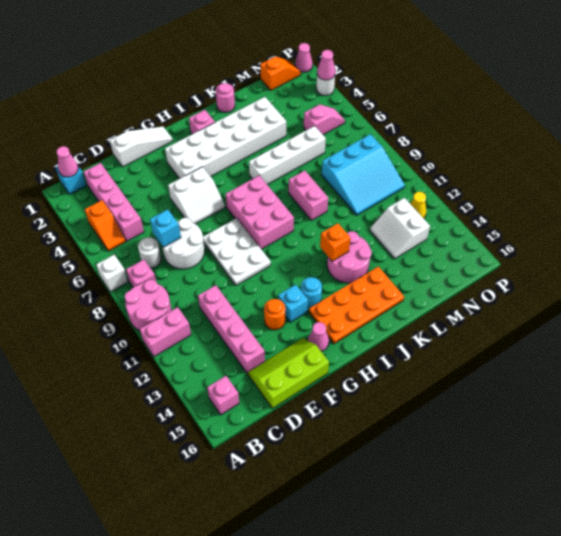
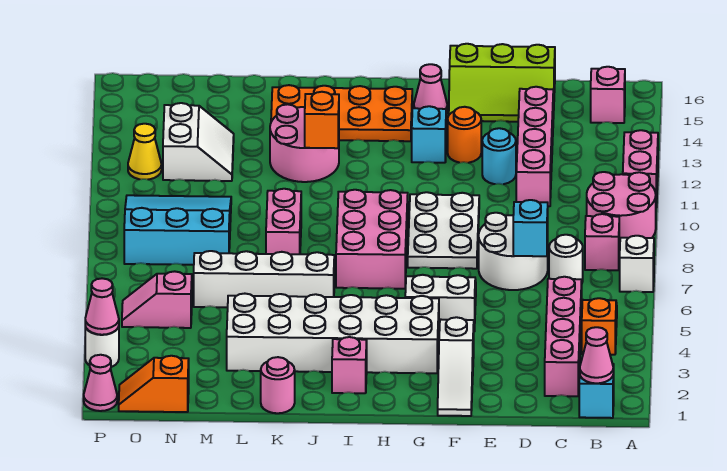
pink 1x2 brick [140,307,191,357] -> pink 1x2 brick turned to [623,130,658,207]
white 1x3 slope [110,126,173,167] -> white 1x3 slope turned to [438,317,474,416]
cyan 1x1 round brick [301,277,322,308] -> cyan 1x1 round brick moved to [482,128,516,184]

